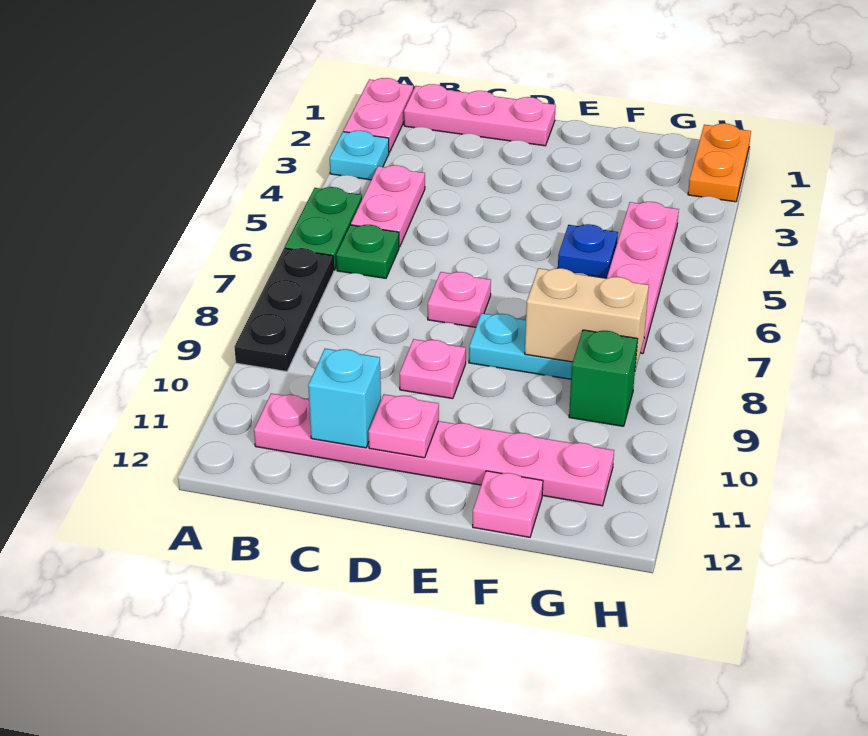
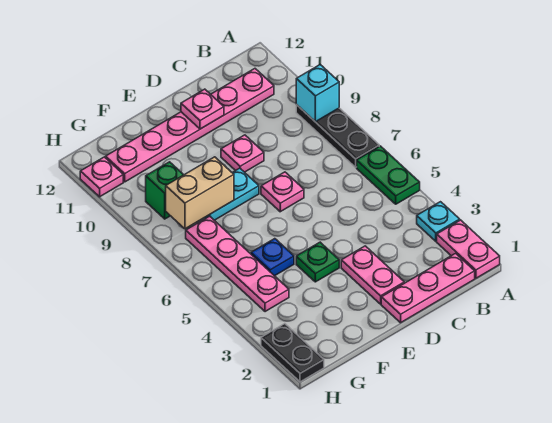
pink 1x2 plate [351,165,425,247] -> pink 1x2 plate moved to [341,246,404,304]
green 1x1 plate [336,225,399,278] -> green 1x1 plate moved to [296,242,339,282]
cyan 1x1 brick [308,349,381,448] -> cyan 1x1 brick moved to [296,65,339,122]
pink 1x1 plate [473,471,543,537] -> pink 1x1 plate moved to [80,157,123,197]
orange 1x2 plate [688,123,751,202] -> black 1x2 plate [261,324,324,382]

